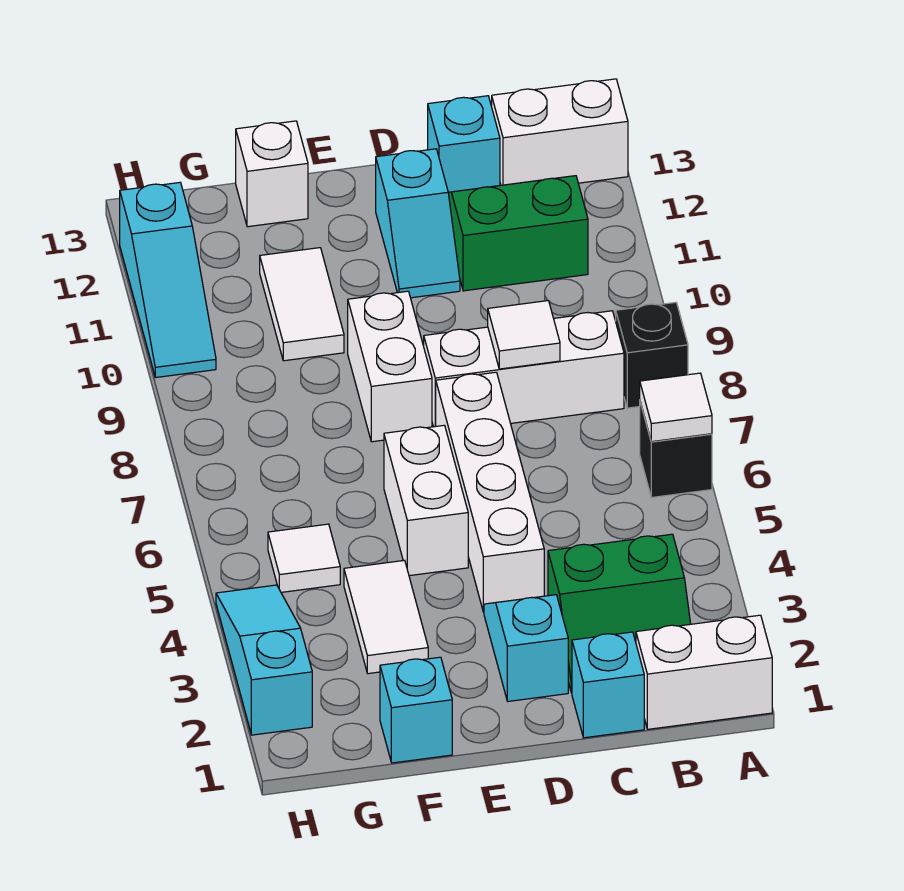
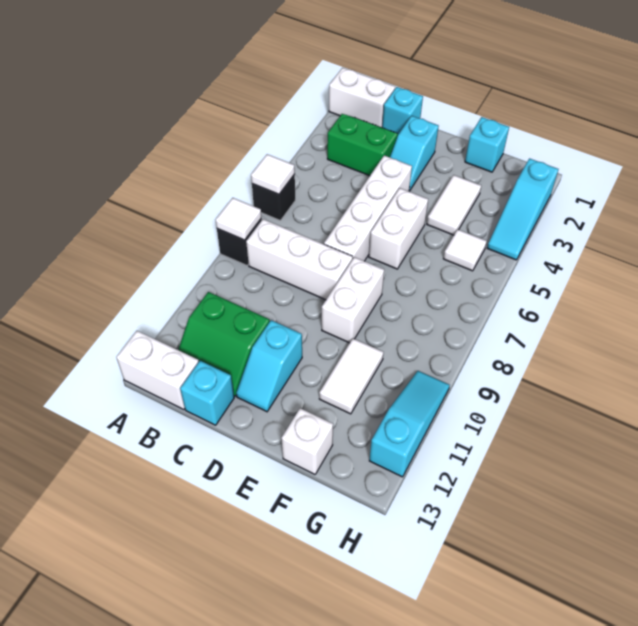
white 1x1 tile [488,301,560,369] -> white 1x1 tile moved to [216,198,261,240]
cyan 1x2 slope [376,149,460,298] -> cyan 1x2 slope turned to [236,320,302,412]

